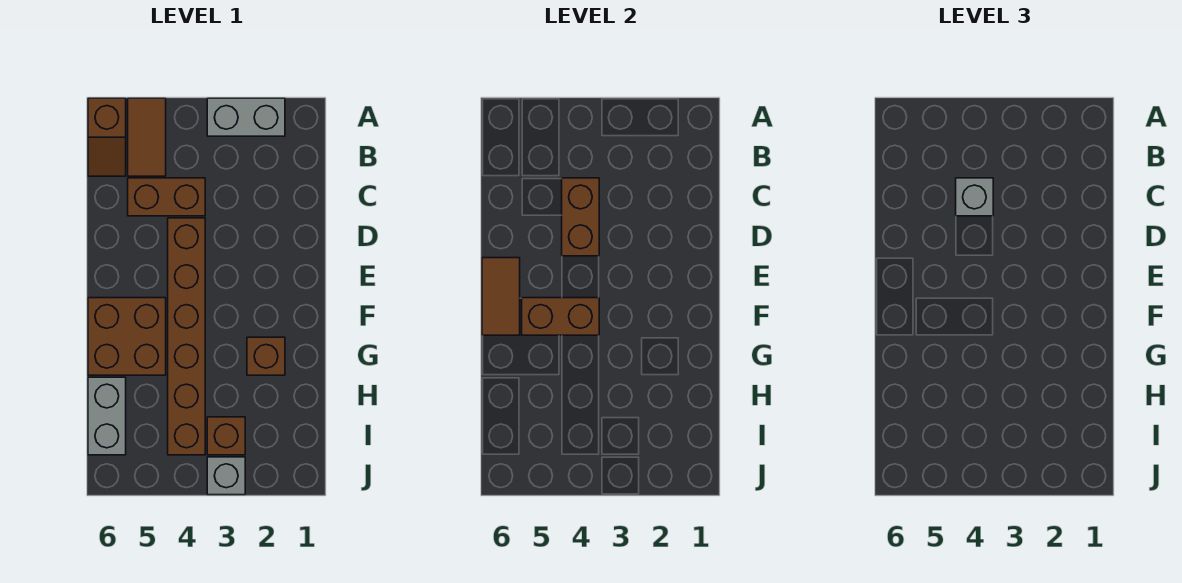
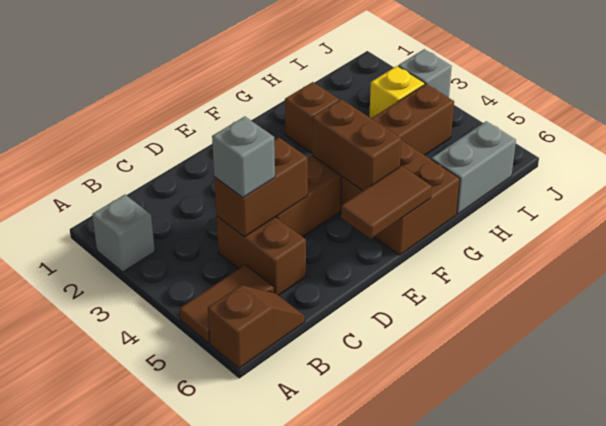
grey 1x2 brick [207,98,285,136] -> grey 1x1 brick [92,195,155,272]
brown 1x1 brick [207,417,245,455] -> yellow 1x1 brick [369,66,425,118]

